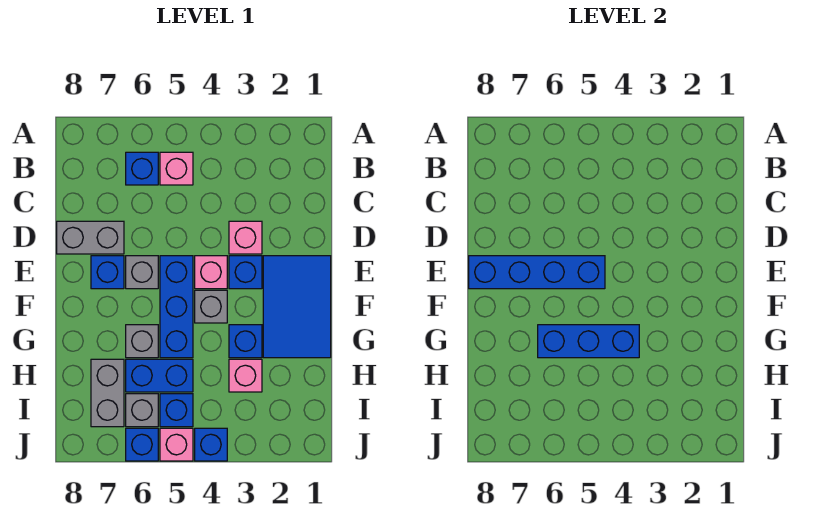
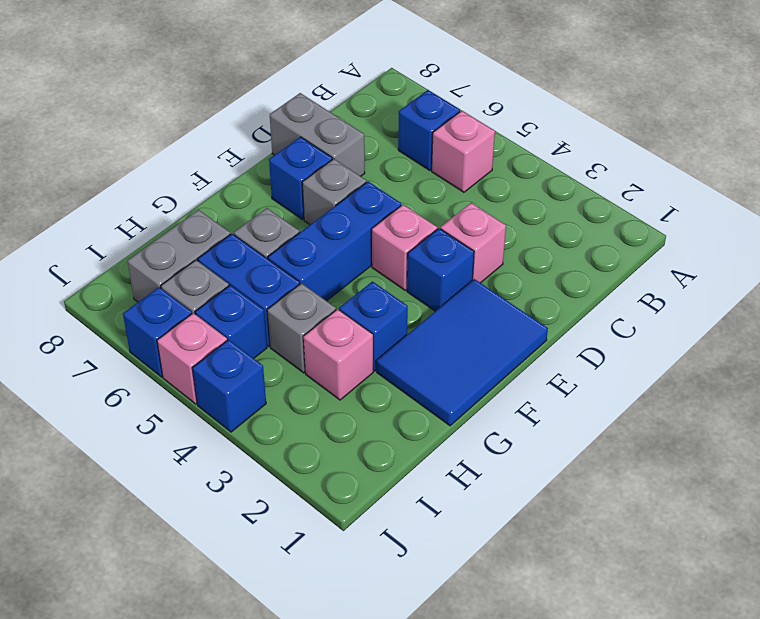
blue 1x4 brick [469,256,605,289] -> none
grey 1x1 brick [195,290,227,323] -> grey 1x1 brick moved to [267,283,336,373]
blue 1x3 brick [538,325,639,358] -> none

